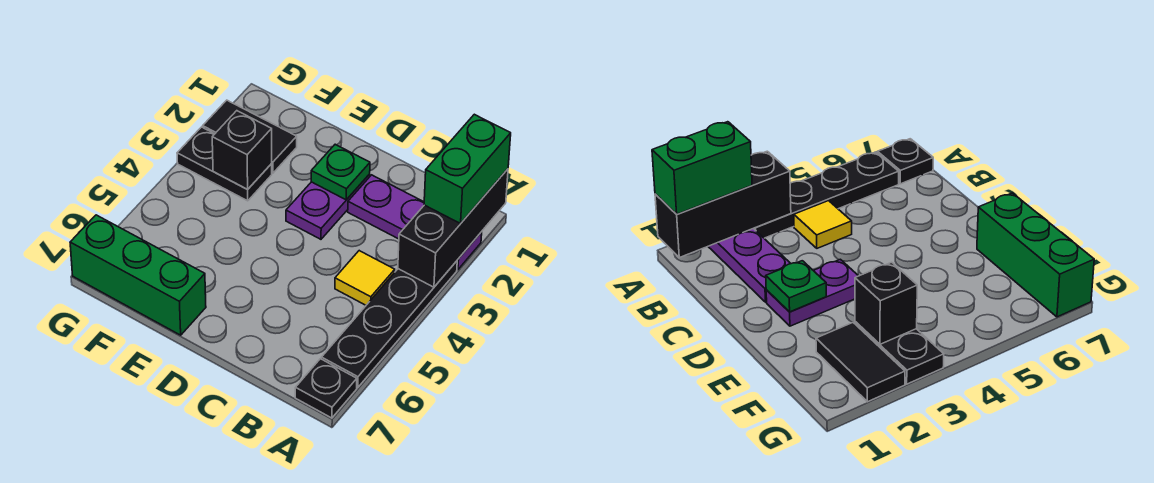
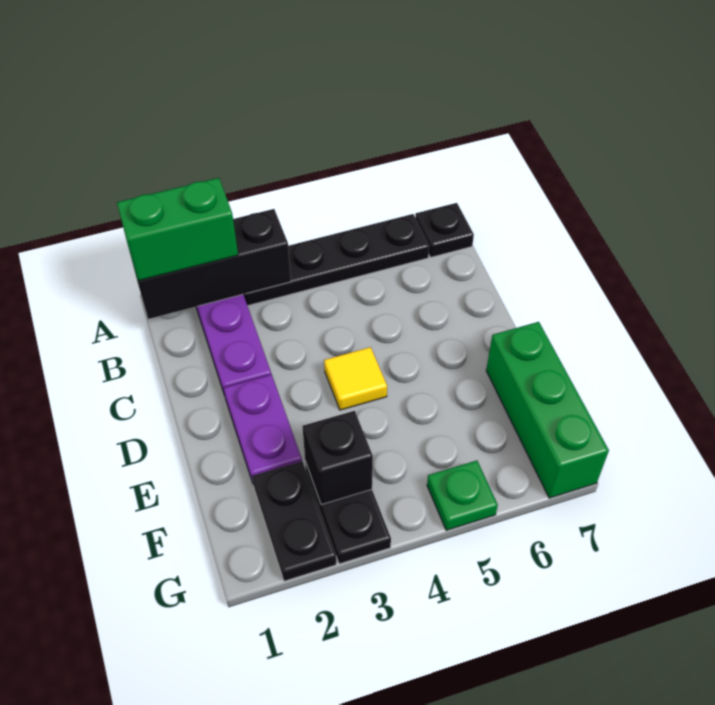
yellow 1x1 tile [335,251,395,305] -> yellow 1x1 tile moved to [324,347,387,410]
purple 1x2 plate [286,174,370,239] -> purple 1x2 plate turned to [224,374,302,483]
green 1x1 plate [311,144,370,200] -> green 1x1 plate moved to [427,461,498,530]
black 1x2 tile [203,100,297,173] -> black 1x2 plate [252,461,336,581]

